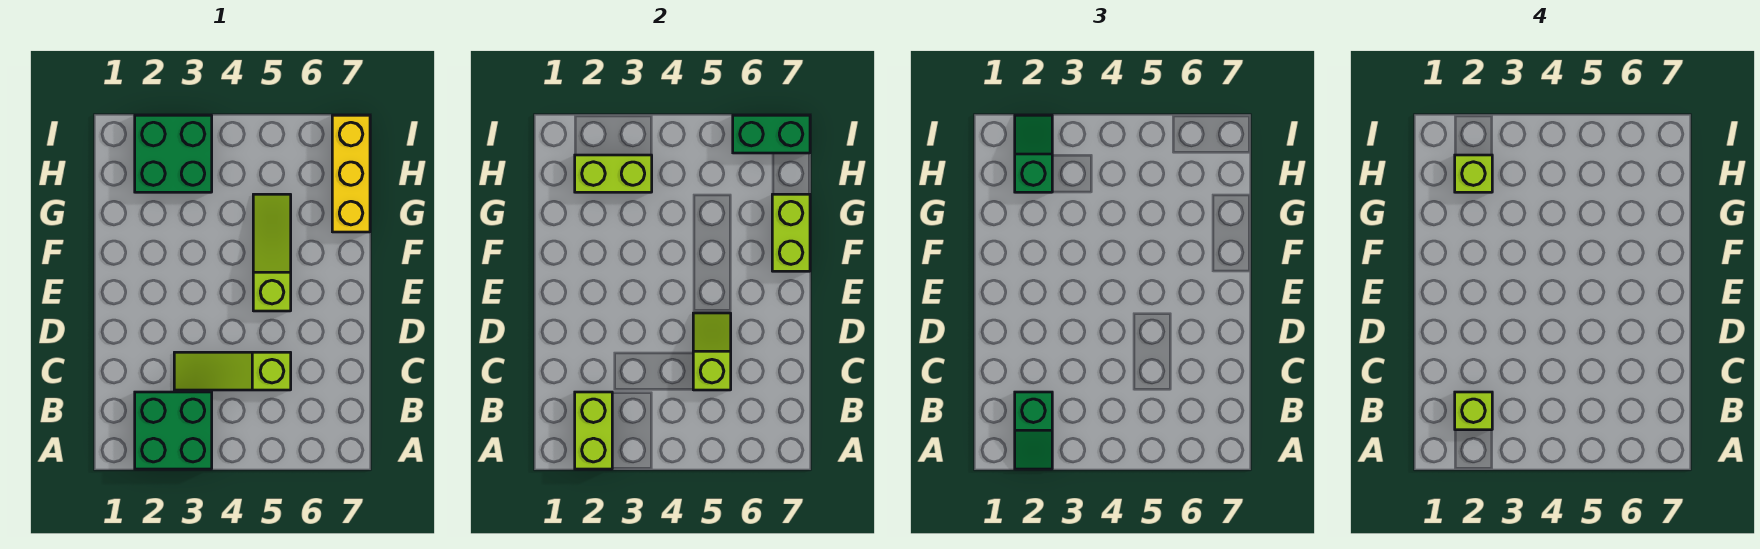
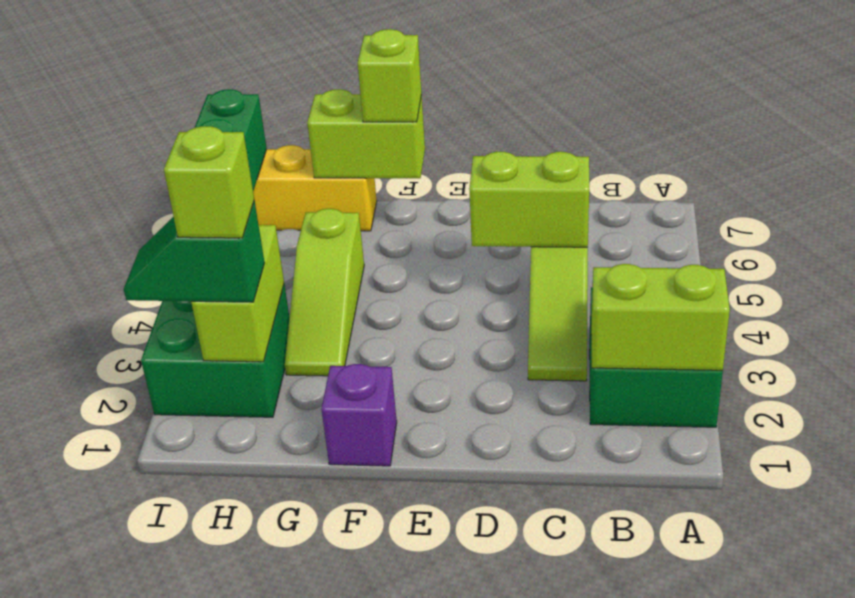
green 1x2 slope [1015,392,1052,469] -> none
lime 1x1 brick [1455,392,1492,430] -> lime 1x1 brick moved to [358,29,422,122]
lime 1x2 slope [693,313,731,390] -> lime 1x2 brick [469,152,589,247]
lime 1x3 slope [253,194,291,311] -> lime 1x3 slope turned to [285,209,364,376]
none -> purple 1x1 brick [321,364,397,466]

